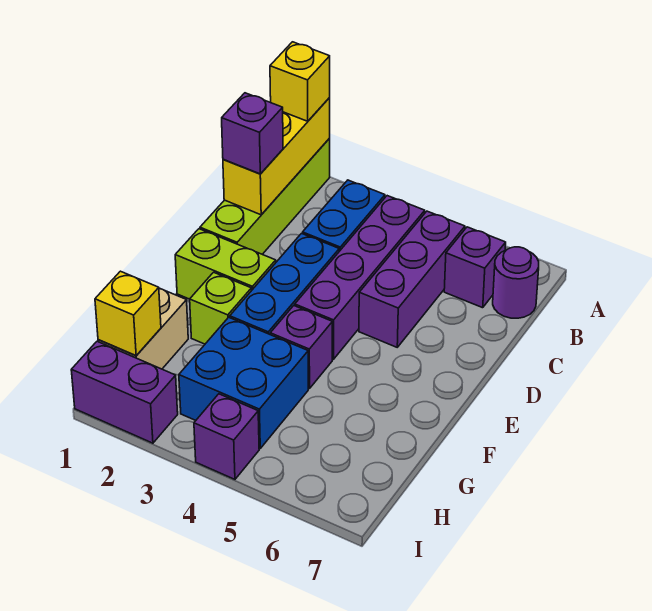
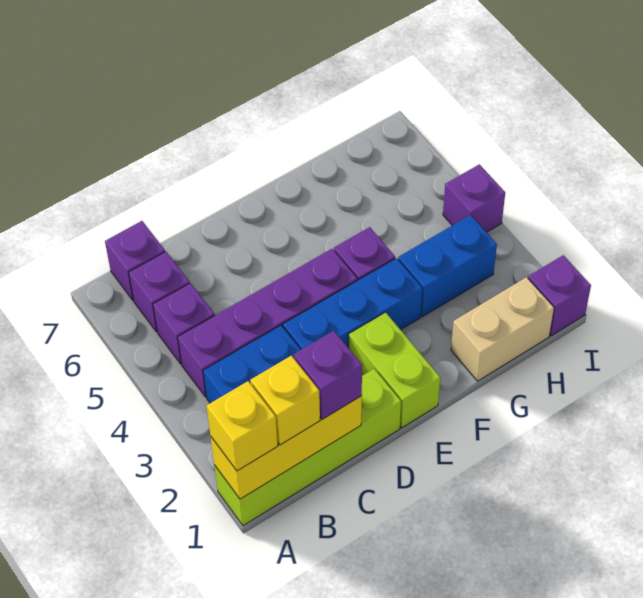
purple 1x3 brick [359,211,465,347] -> purple 1x1 brick [153,283,215,364]
purple 1x1 round brick [493,247,539,318] -> purple 1x1 brick [105,221,165,300]
lime 1x1 brick [190,272,251,344] -> none
blue 2x2 brick [179,317,308,448] -> blue 1x2 brick [398,215,497,317]
yellow 1x1 brick [95,271,161,356] -> yellow 1x1 brick moved to [250,356,320,445]
purple 1x2 brick [71,341,178,443] -> purple 1x1 brick [528,255,591,336]

